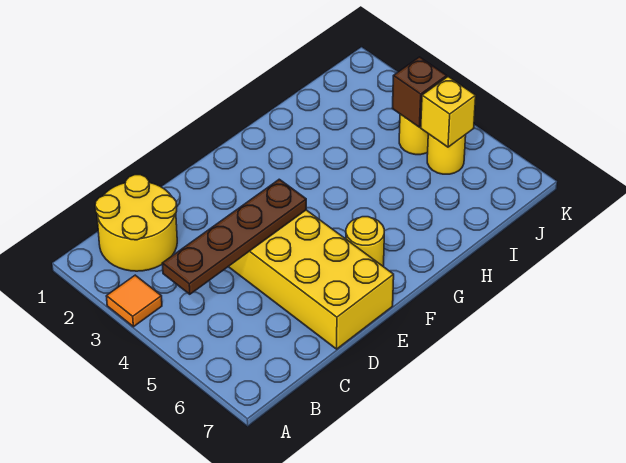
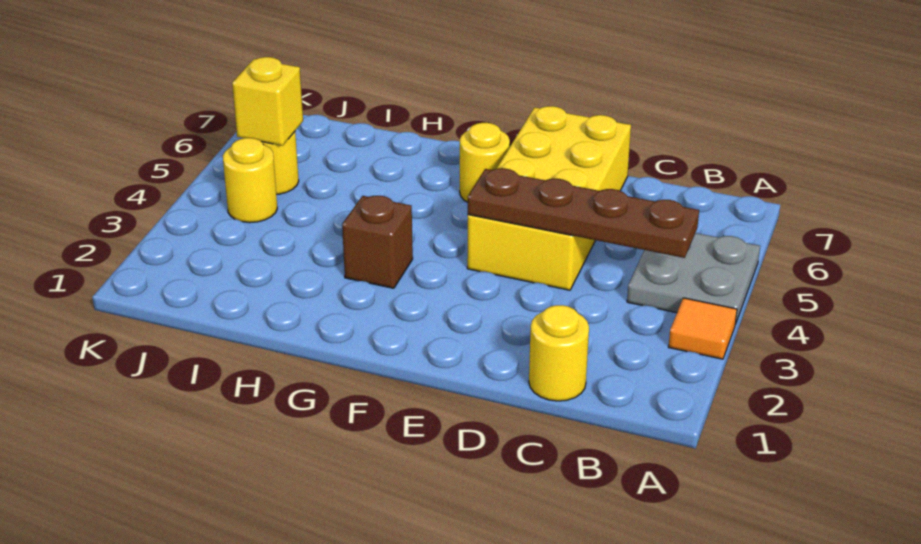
none -> grey 2x2 plate [627,233,760,325]
yellow 2x2 round brick [95,175,177,271] -> yellow 1x1 round brick [529,305,589,401]
brown 1x1 brick [392,57,447,127] -> brown 1x1 brick moved to [342,196,413,288]

